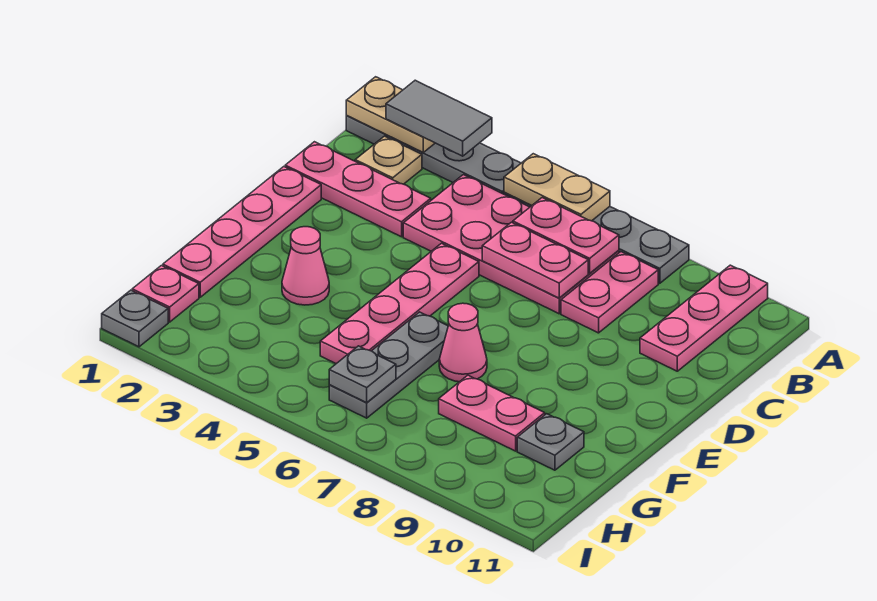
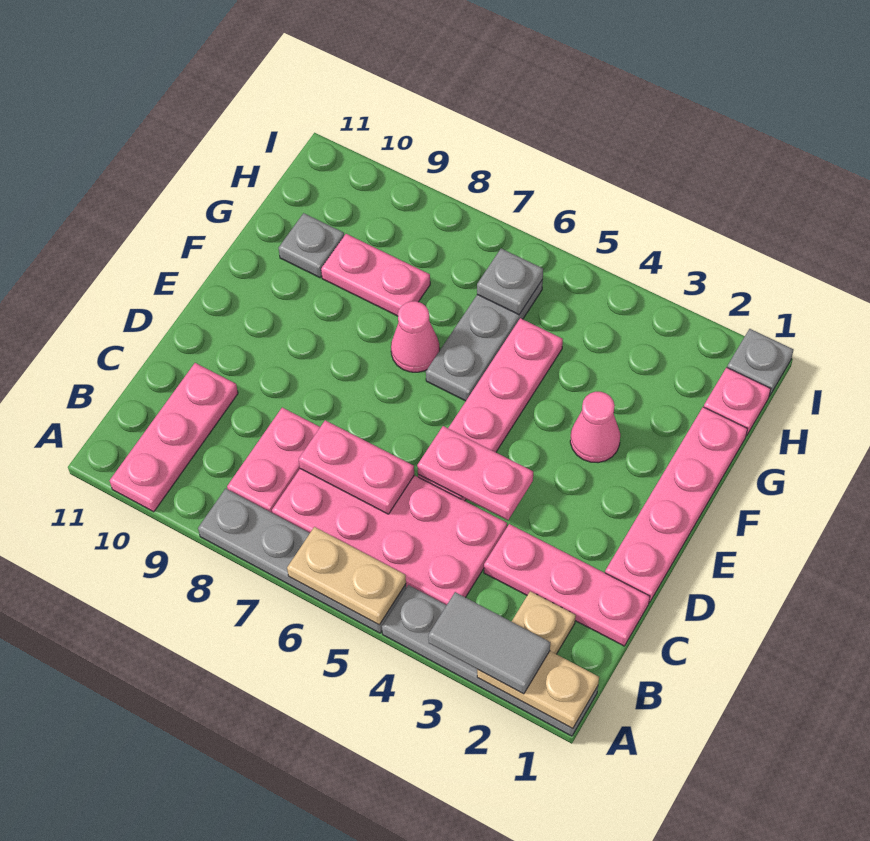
pink 1x2 plate [513,198,619,273] -> pink 1x2 plate moved to [417,426,533,520]

